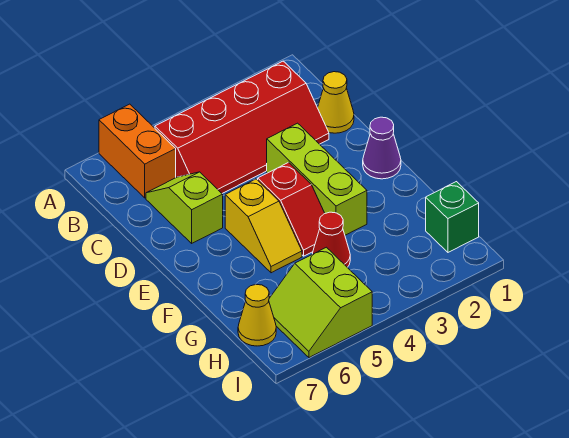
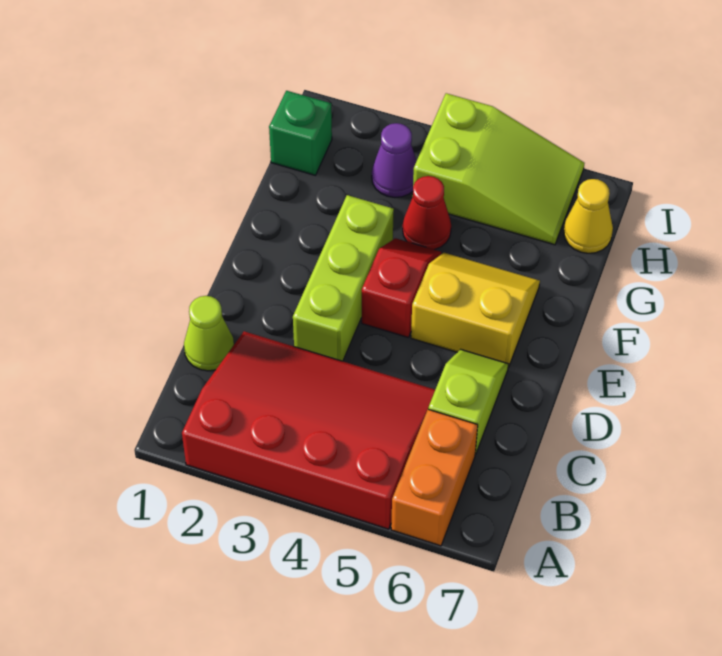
red 2x4 slope [155,61,329,193] -> red 3x4 slope [182,331,435,529]
yellow 1x1 cone [317,72,354,133] -> lime 1x1 cone [184,296,234,371]
lime 1x2 slope [146,172,223,243] -> lime 1x2 slope turned to [428,349,508,455]
purple 1x1 cone [363,117,401,179] -> purple 1x1 cone moved to [372,123,416,198]
yellow 1x2 slope [225,179,302,273] -> yellow 2x2 slope [411,253,540,368]
lime 2x2 slope [269,247,372,358] -> lime 2x3 slope [413,93,584,245]

